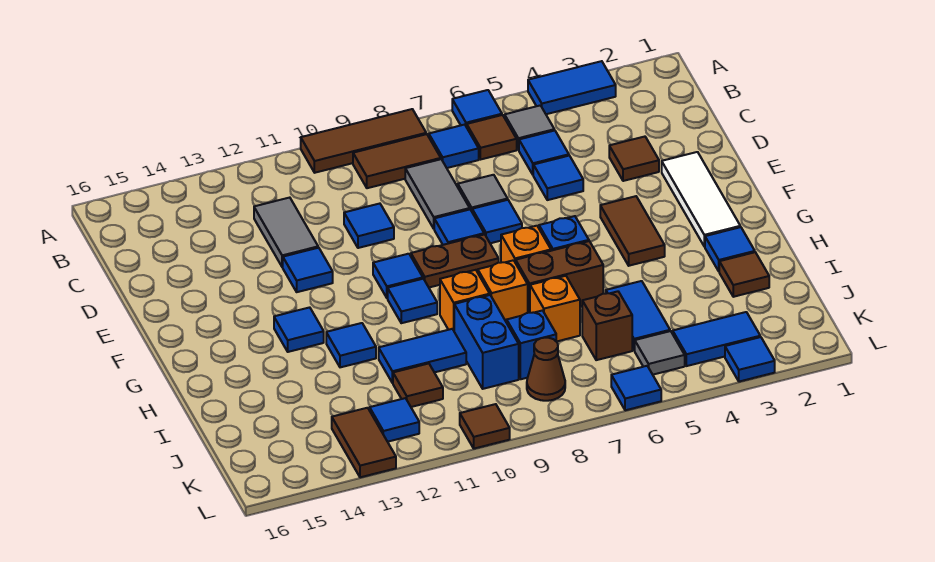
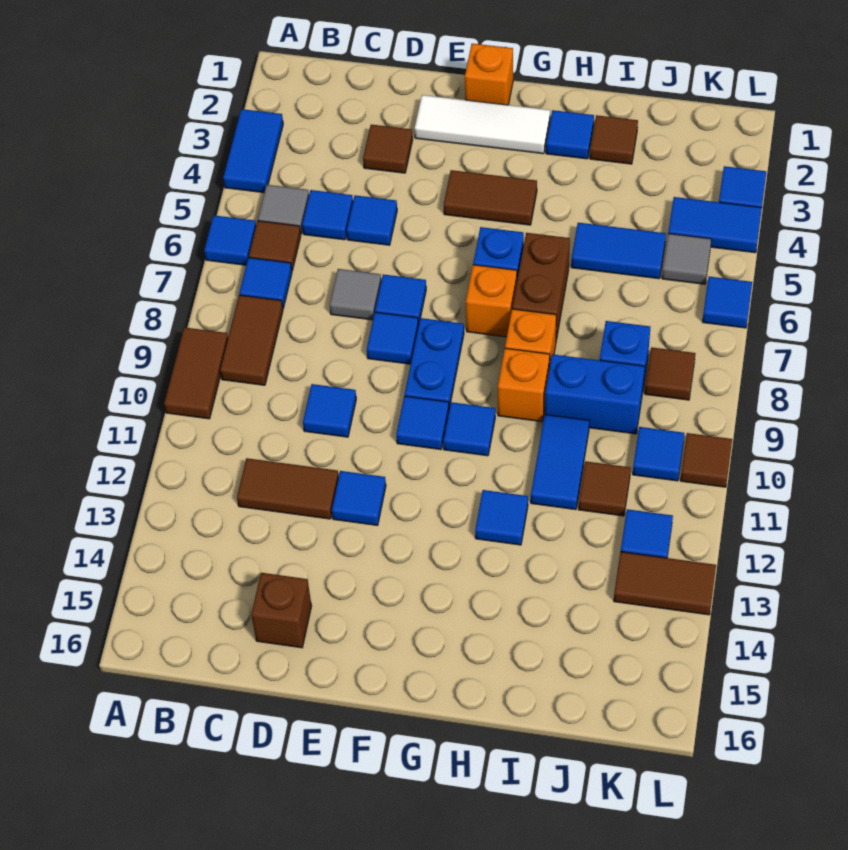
brown 1x3 tile [301,109,426,173] -> brown 1x2 tile [164,327,228,419]
grey 1x2 tile [405,159,470,229] -> none
grey 1x2 tile [254,198,318,267] -> brown 1x2 tile [237,458,339,519]
brown 1x2 plate [411,234,499,288] -> blue 1x2 plate [405,318,464,408]
blue 1x1 tile [274,307,324,352] -> blue 1x1 tile moved to [633,427,684,481]
orange 1x1 brick [530,276,580,342] -> orange 1x1 brick moved to [465,44,513,105]
brown 1x1 brick [582,291,632,360] -> brown 1x1 brick moved to [251,573,312,648]
blue 1x2 tile [673,312,760,366] -> blue 1x2 tile turned to [668,197,762,253]
brown 1x1 cone [527,338,565,401] -> brown 1x1 tile [645,347,696,400]

